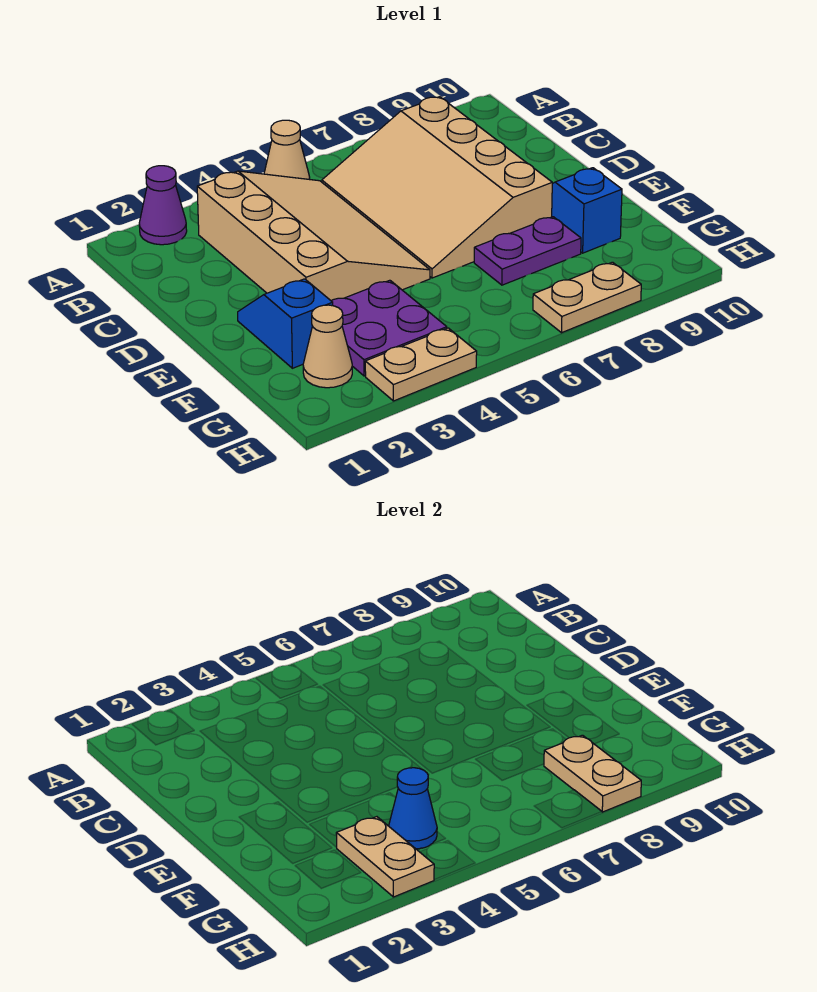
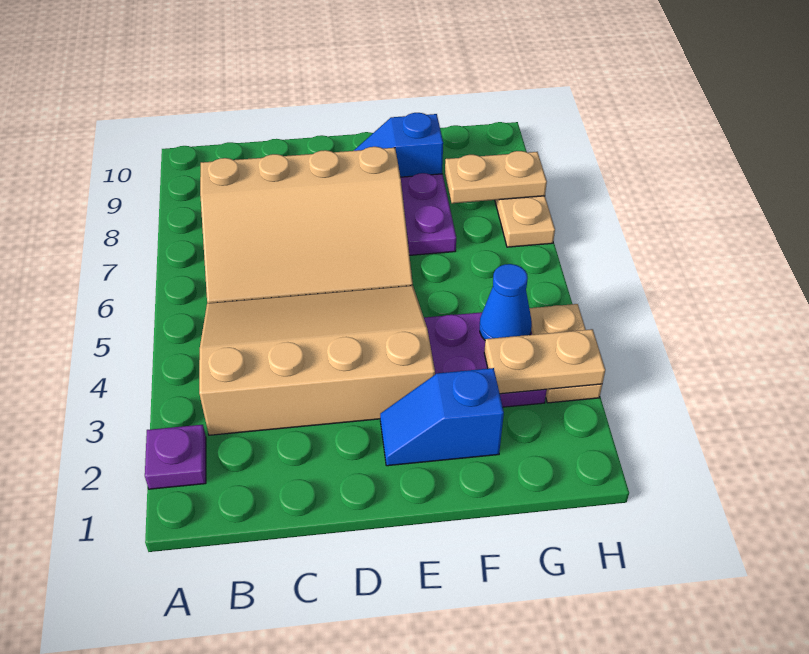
purple 1x1 cone [139,166,187,245] -> purple 1x1 plate [145,425,206,489]
tan 1x1 cone [264,120,310,179] -> none
tan 1x1 cone [303,305,352,388] -> none

